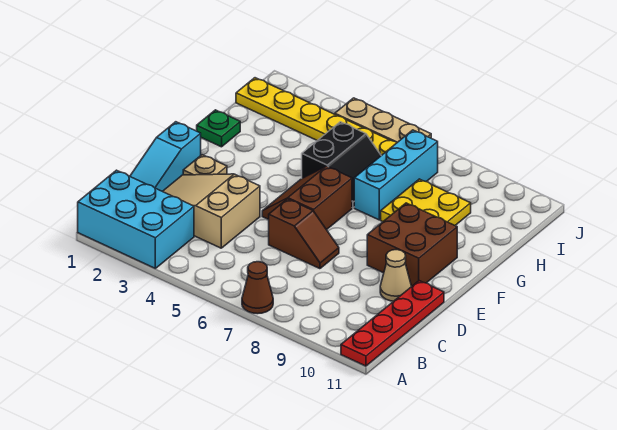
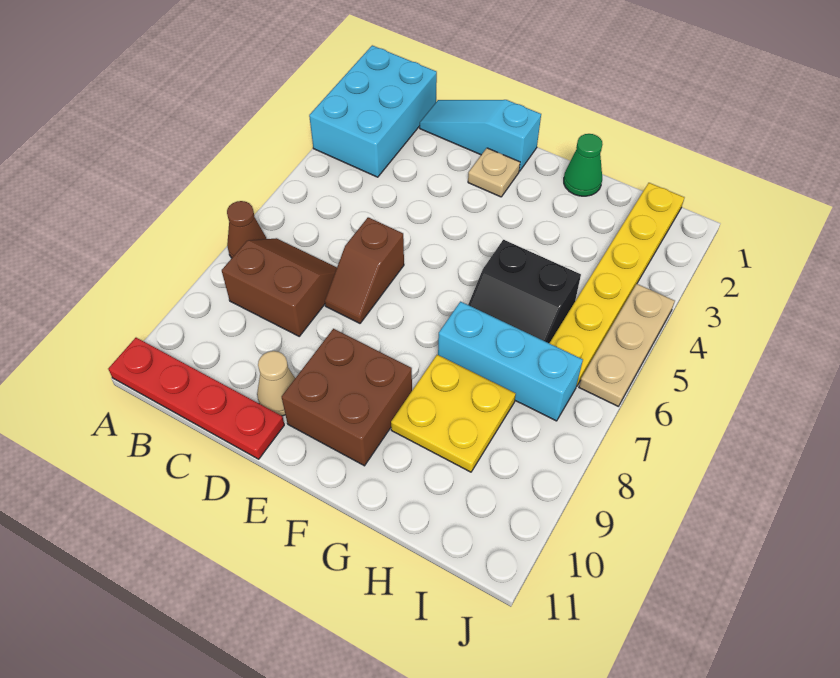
tan 2x3 slope [163,174,260,248] -> none
brown 2x2 slope [262,166,352,230] -> brown 2x2 slope moved to [222,238,337,336]
green 1x1 plate [197,110,240,147] -> green 1x1 cone [564,134,602,196]

